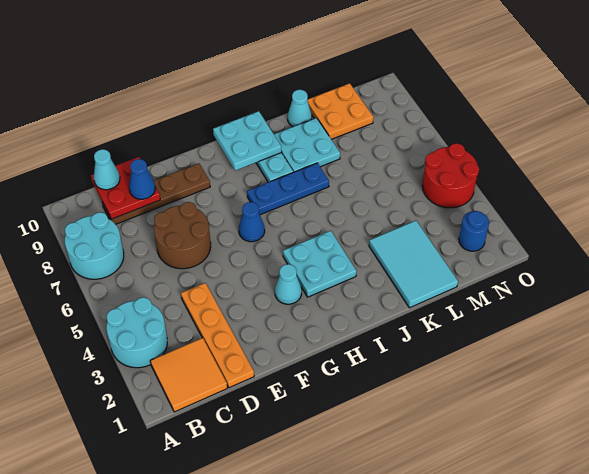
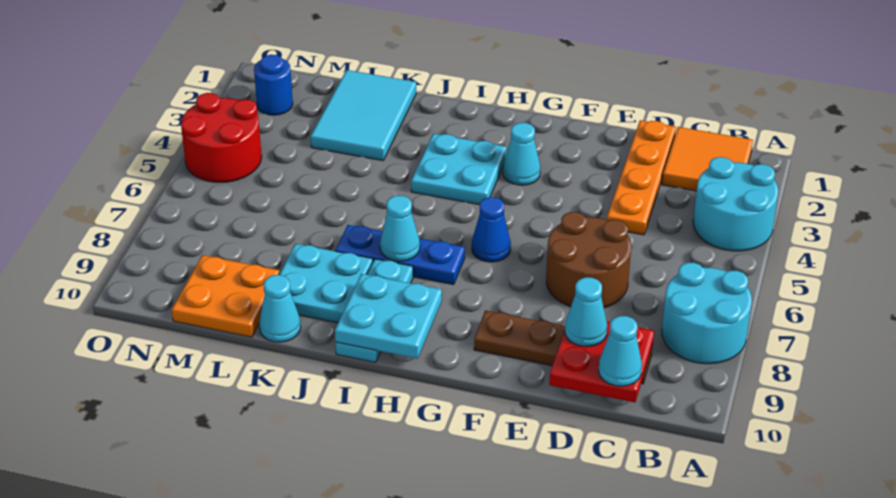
blue 1x1 cone [129,159,155,199] -> cyan 1x1 cone [565,277,607,347]
none -> cyan 1x1 cone [380,196,420,261]

